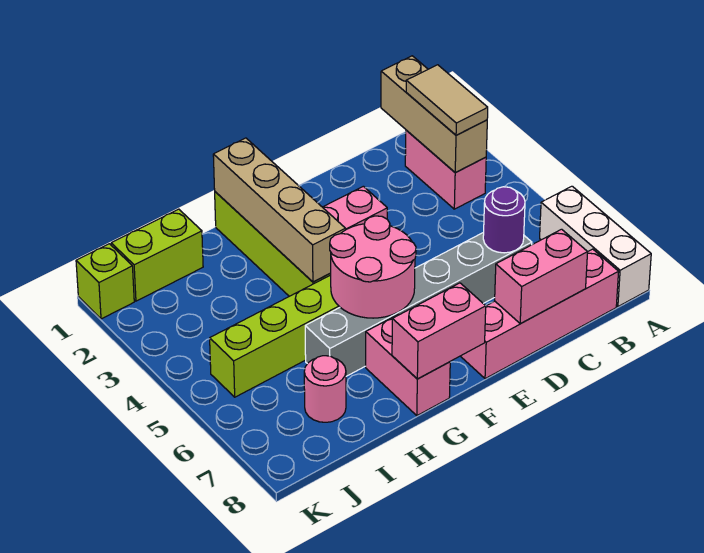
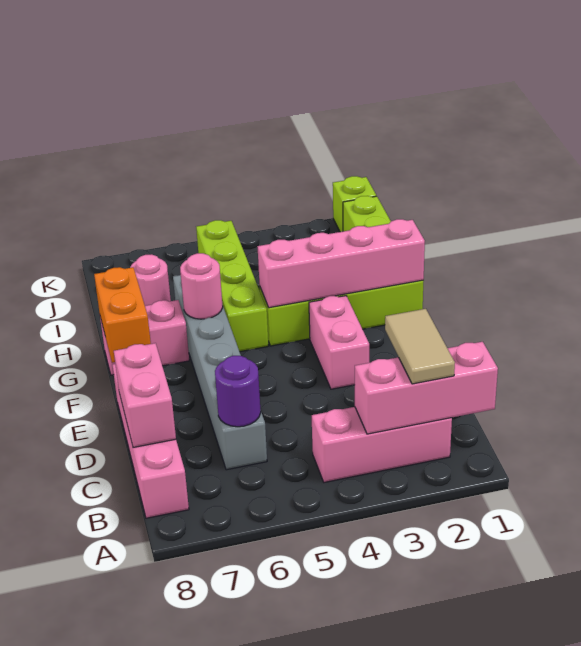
white 1x3 brick [540,186,651,306] -> none
tan 1x3 brick [381,56,487,173] -> pink 1x3 brick [355,342,498,434]
pink 1x2 brick [405,130,486,209] -> pink 1x3 brick [312,407,452,482]
tan 1x2 tile [406,65,488,135] -> tan 1x2 tile turned to [385,309,455,384]
pink 2x2 round brick [330,216,416,318] -> pink 1x1 round brick [180,253,223,319]
pink 1x2 brick [392,283,486,379] -> orange 1x2 brick [94,267,151,363]
tan 1x4 brick [213,138,345,282] -> pink 1x4 brick [257,219,425,308]

